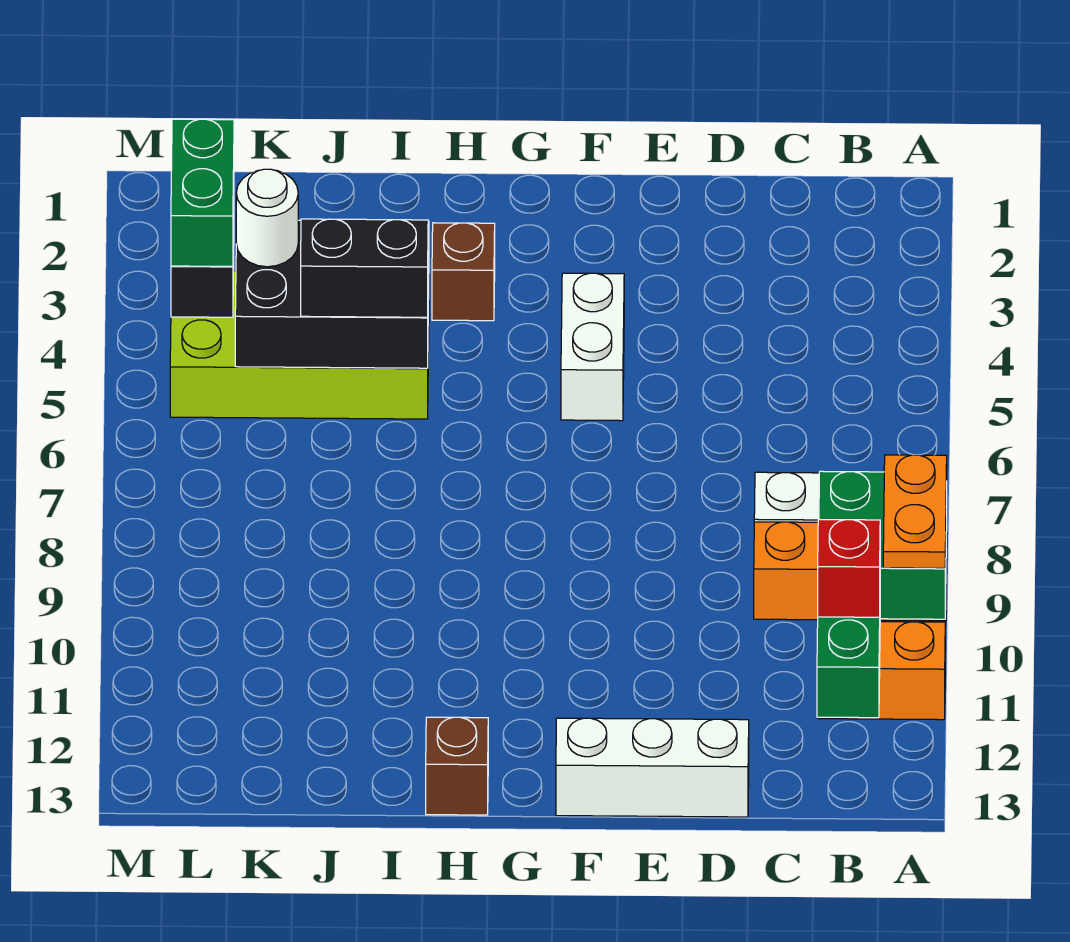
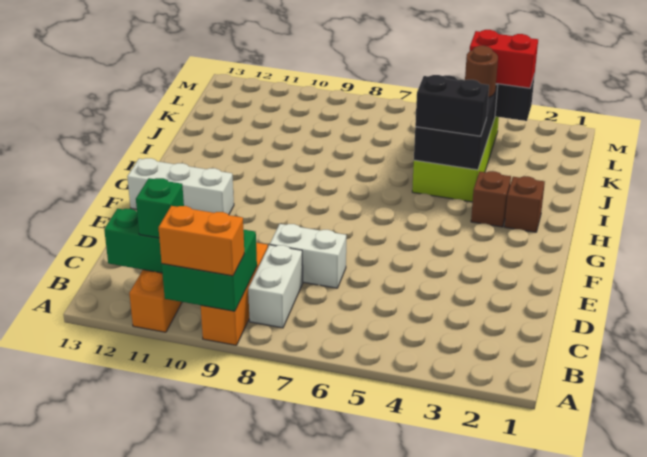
orange 1x2 plate [883,455,947,568] -> orange 1x2 brick [159,206,244,276]
red 1x1 brick [818,519,880,617] -> green 1x1 brick [136,178,184,238]
white 1x3 brick [556,718,749,817] -> white 1x3 brick turned to [127,158,234,215]
white 1x2 brick [561,273,624,421] -> white 1x2 brick moved to [270,224,346,288]
brown 1x1 brick [426,717,488,815] -> brown 1x1 brick moved to [504,176,545,232]
black 1x2 brick [301,219,428,317] -> black 1x2 brick turned to [415,75,489,136]
white 1x1 round brick [236,169,298,267] -> brown 1x1 round brick [465,46,498,98]
green 1x2 brick [171,119,234,266] -> red 1x2 brick [470,30,538,88]

